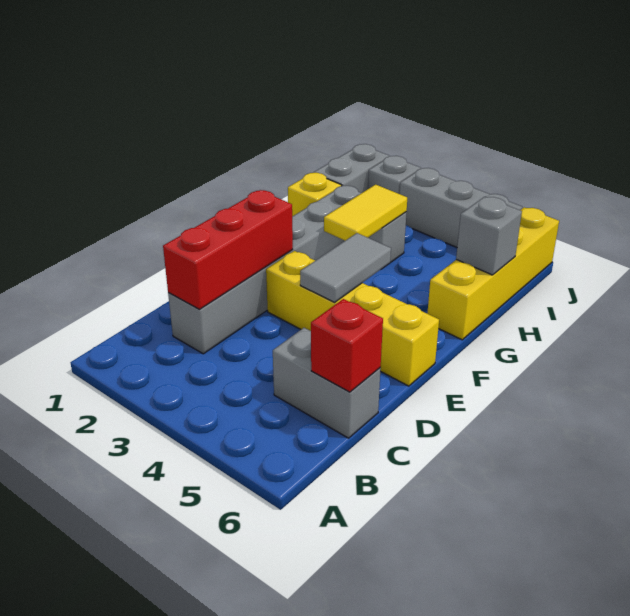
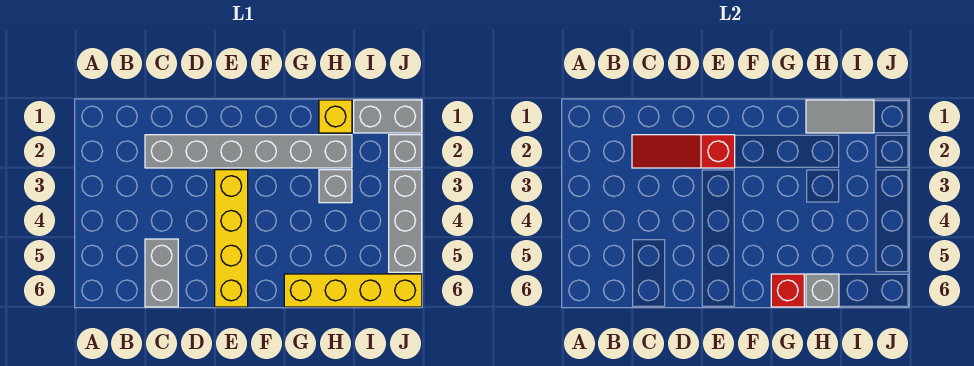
red 1x3 brick [163,190,293,309] -> red 1x3 slope [632,135,735,168]
red 1x1 brick [311,299,383,392] -> red 1x1 brick moved to [771,274,804,307]
grey 1x2 tile [300,233,391,302] -> grey 1x2 tile moved to [806,100,874,133]
yellow 1x2 tile [324,185,407,241] -> none

